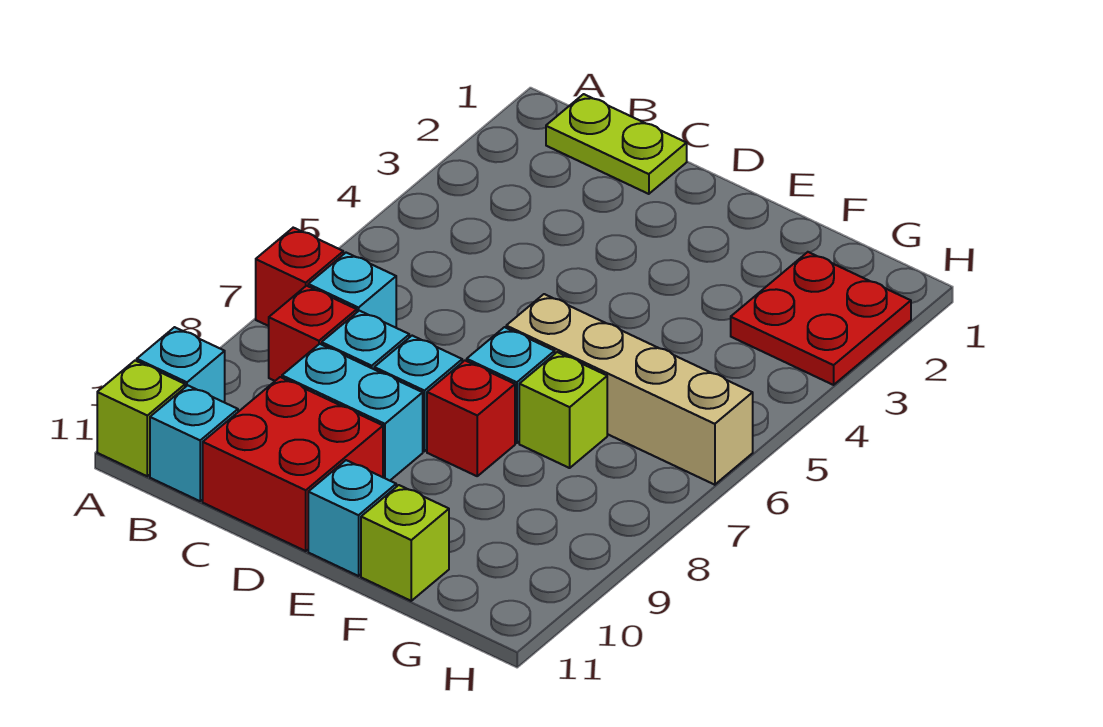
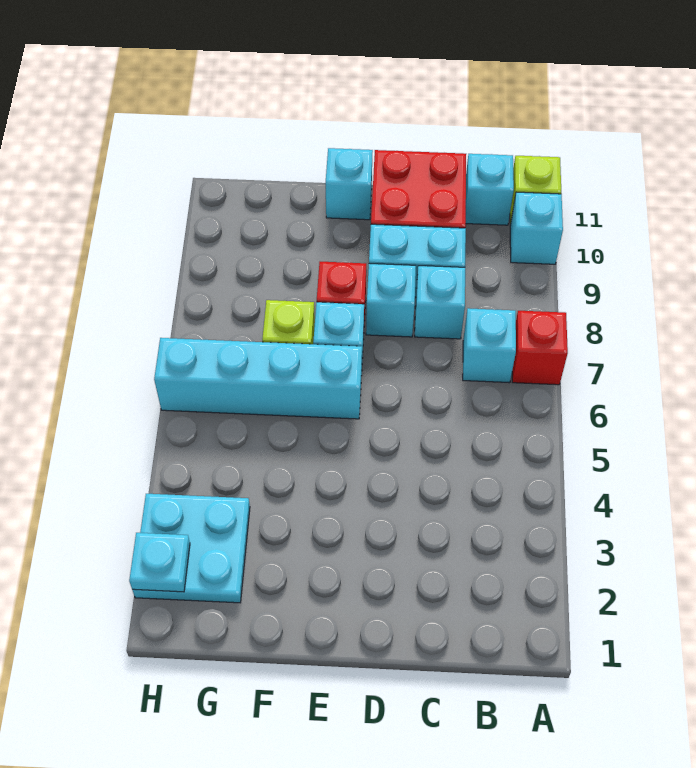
lime 1x2 plate [546,94,687,194] -> none
red 1x1 brick [269,286,357,381] -> none
tan 1x4 brick [506,294,753,485] -> cyan 1x4 brick [154,338,362,419]
lime 1x1 brick [361,485,449,601] -> none
red 2x2 plate [731,252,911,385] -> cyan 2x2 plate [133,494,250,603]
none -> cyan 1x1 plate [129,533,190,592]

